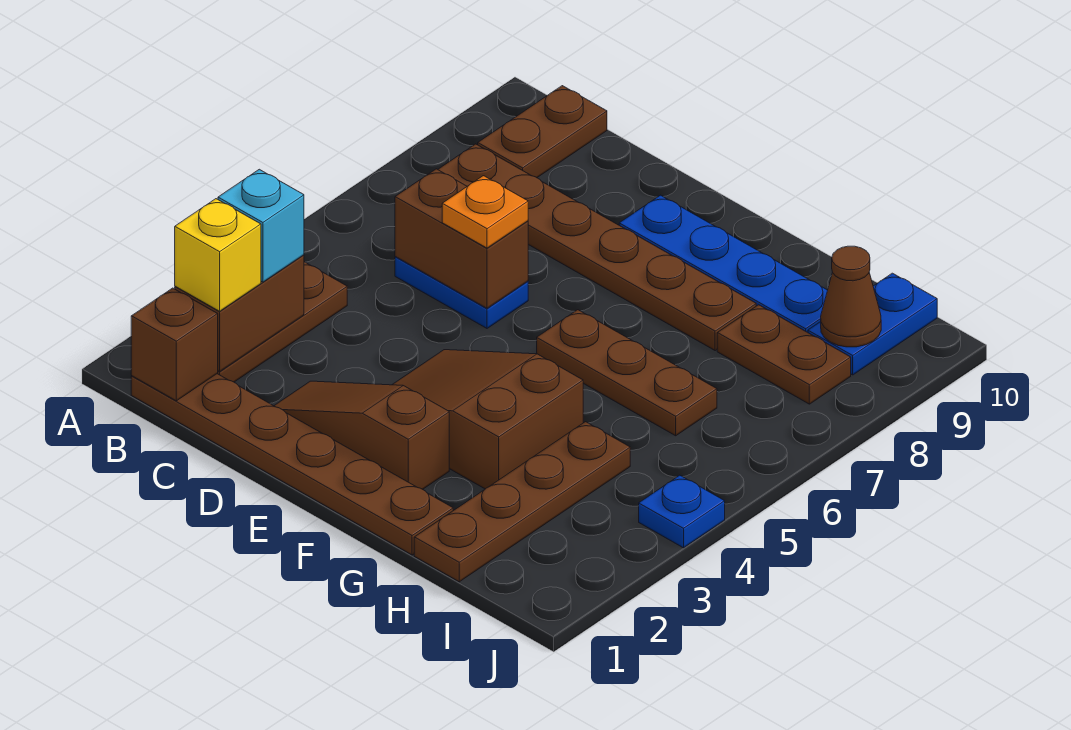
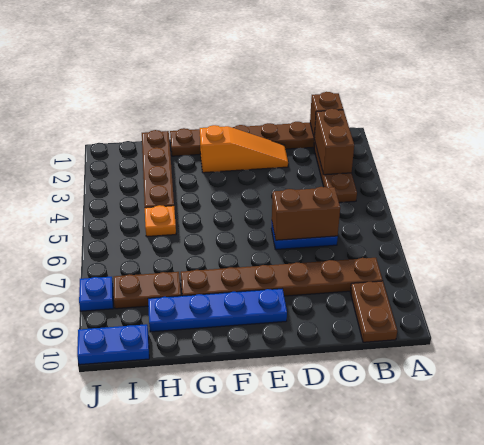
yellow 1x1 brick [175,199,261,311] -> none
cyan 1x1 brick [218,169,304,282] -> none
brown 1x3 slope [274,381,449,489] -> orange 1x3 slope [200,125,288,173]
orange 1x1 plate [442,176,528,248] -> orange 1x1 plate moved to [145,205,176,237]
brown 2x3 slope [392,350,583,489] -> none
brown 1x3 plate [537,310,717,436] -> none
blue 1x2 plate [808,273,937,375] -> blue 1x2 plate turned to [77,324,149,365]
brown 1x1 cone [821,246,881,347] -> none
blue 1x1 plate [639,475,725,548] -> blue 1x1 plate moved to [79,277,113,311]

